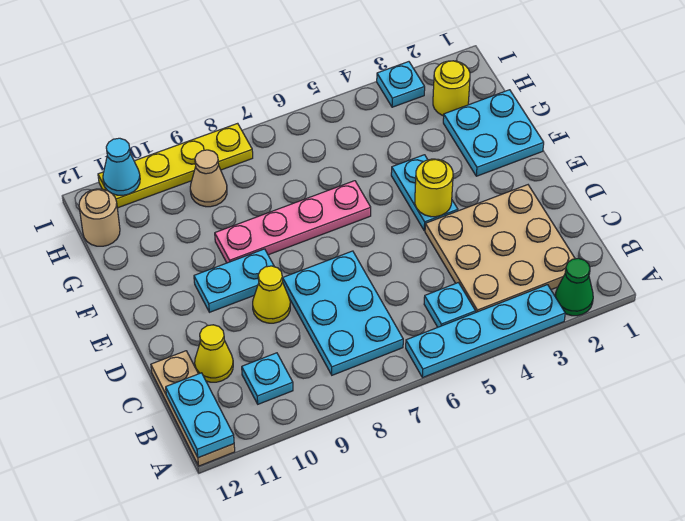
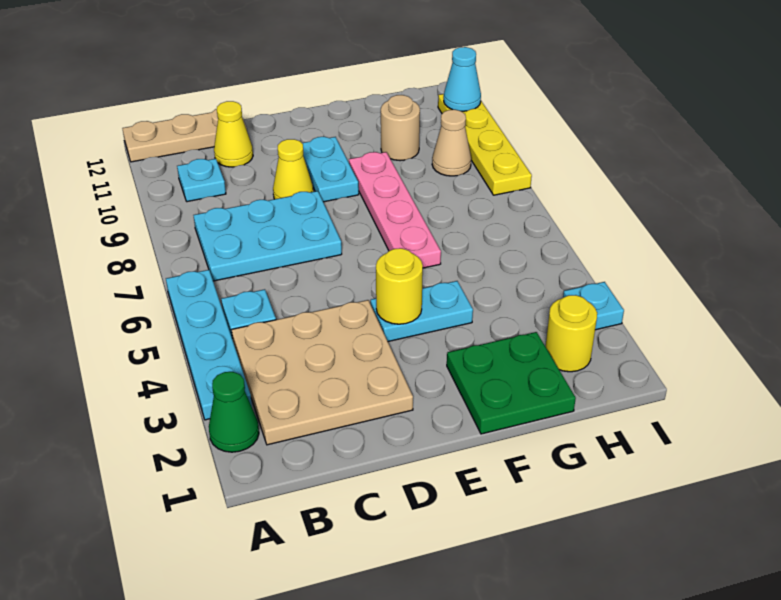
cyan 1x2 plate [166,373,234,458] -> none
cyan 2x2 plate [443,90,544,176] -> green 2x2 plate [447,332,576,434]
tan 1x1 round brick [79,189,120,246] -> tan 1x1 round brick moved to [381,95,420,161]

